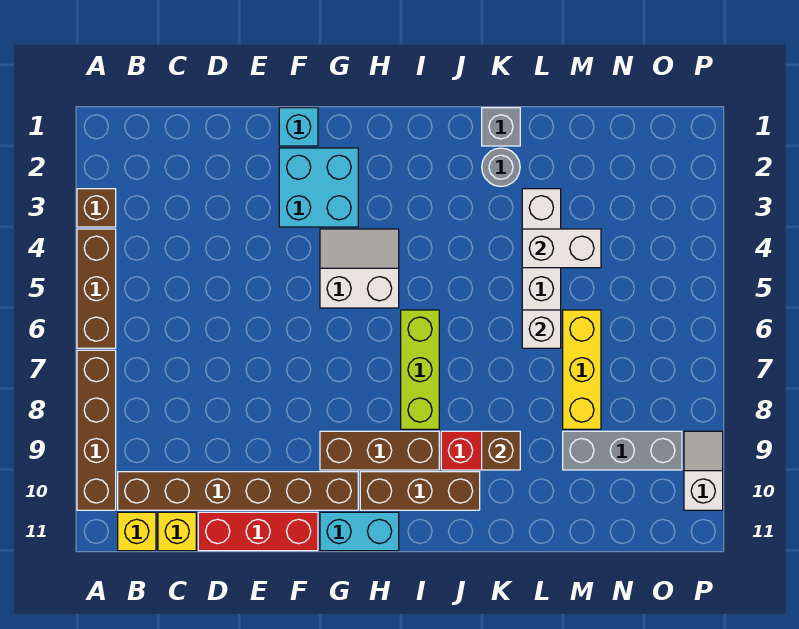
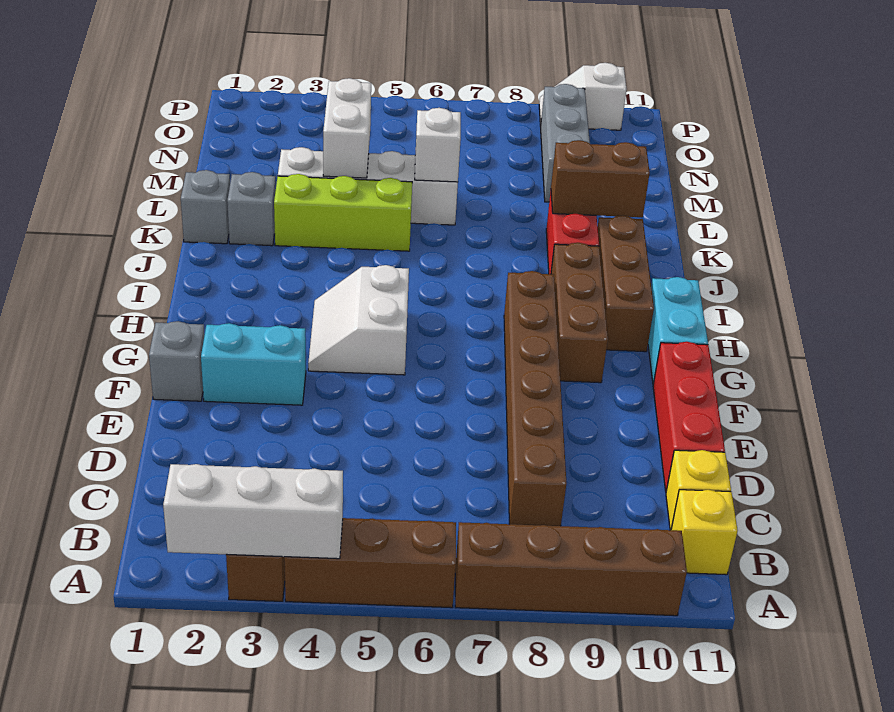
none -> white 1x3 brick [163,464,343,559]
brown 1x6 brick [118,472,358,510] -> brown 1x6 brick moved to [504,271,566,526]
cyan 1x1 brick [279,108,318,146] -> grey 1x1 brick [149,321,205,401]
cyan 2x2 brick [279,148,358,227] -> cyan 1x2 brick [201,323,306,405]
lime 1x3 brick [401,310,439,429] -> lime 1x3 brick moved to [274,174,412,251]
grey 1x1 round brick [482,148,520,187] -> grey 1x1 brick [227,172,276,246]
brown 1x1 brick [482,431,520,470] -> brown 1x2 brick [551,140,650,217]
yellow 1x3 brick [563,310,601,429] -> none

